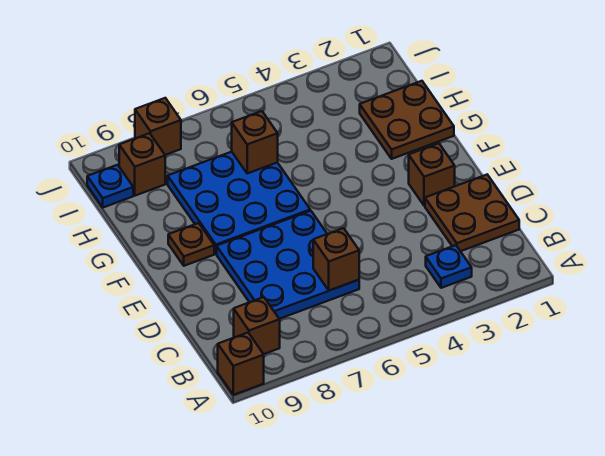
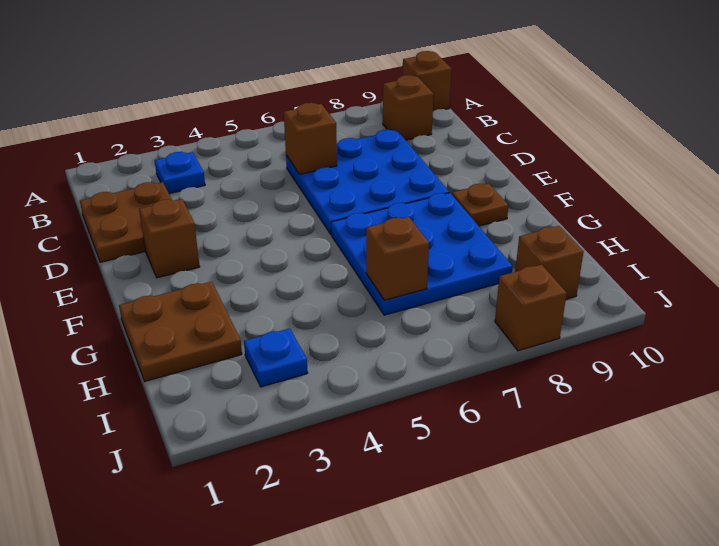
blue 1x1 plate [87,165,133,208] -> blue 1x1 plate moved to [244,328,308,387]

